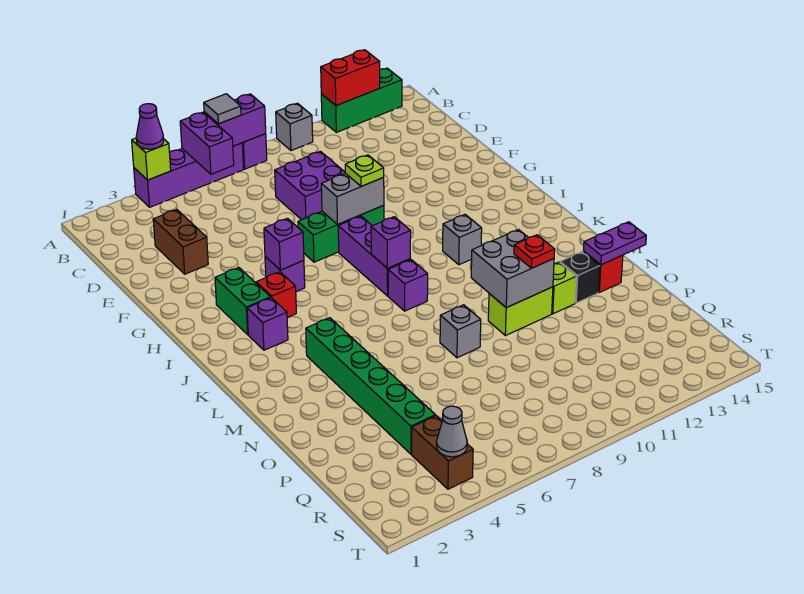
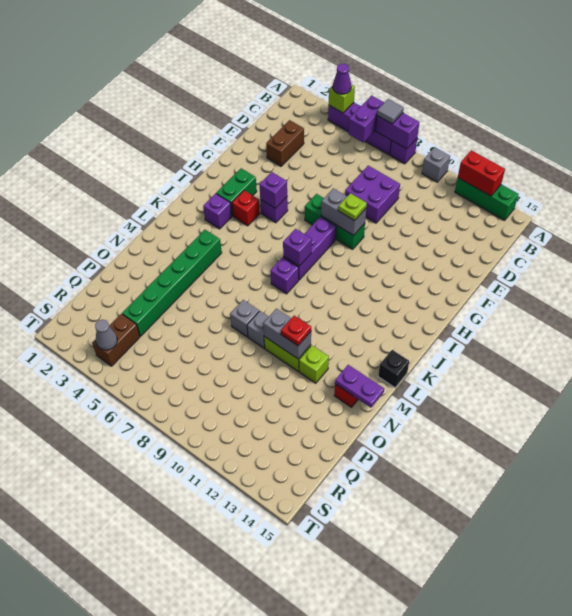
grey 1x1 brick [443,215,482,265] -> grey 1x1 brick moved to [247,311,269,348]
grey 2x2 brick [471,230,554,308] -> grey 1x2 brick [263,309,311,359]
black 1x1 brick [560,252,600,303] -> black 1x1 brick moved to [378,350,409,388]

